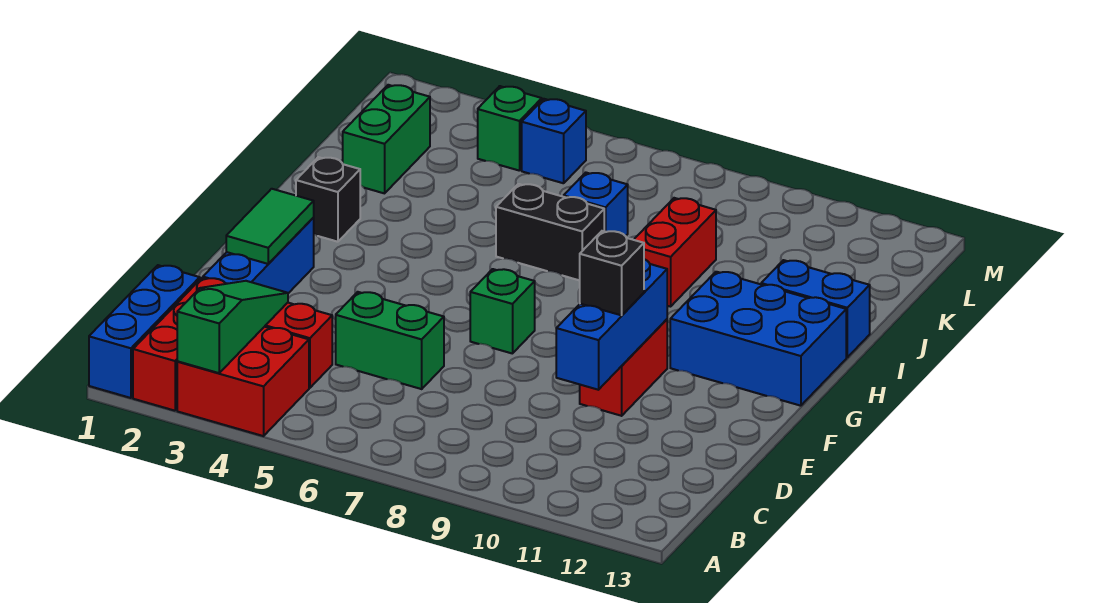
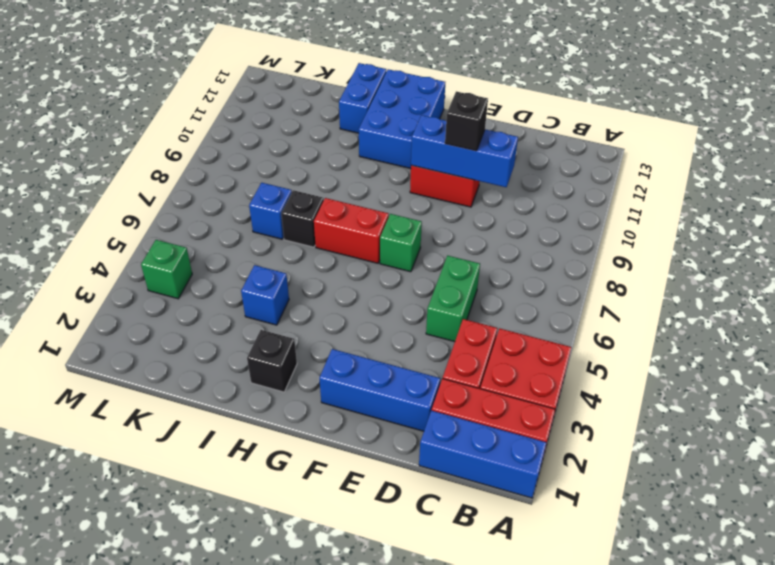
green 1x3 slope [177,281,288,373] -> none
green 1x2 tile [226,189,314,264] -> none
black 1x2 brick [496,184,604,280] -> black 1x1 brick [281,190,324,247]
red 1x2 brick [634,198,716,307] -> red 1x2 brick moved to [314,198,389,263]
green 1x2 brick [343,85,430,193] -> none
blue 1x1 brick [522,99,586,183] -> blue 1x1 brick moved to [241,265,289,325]

